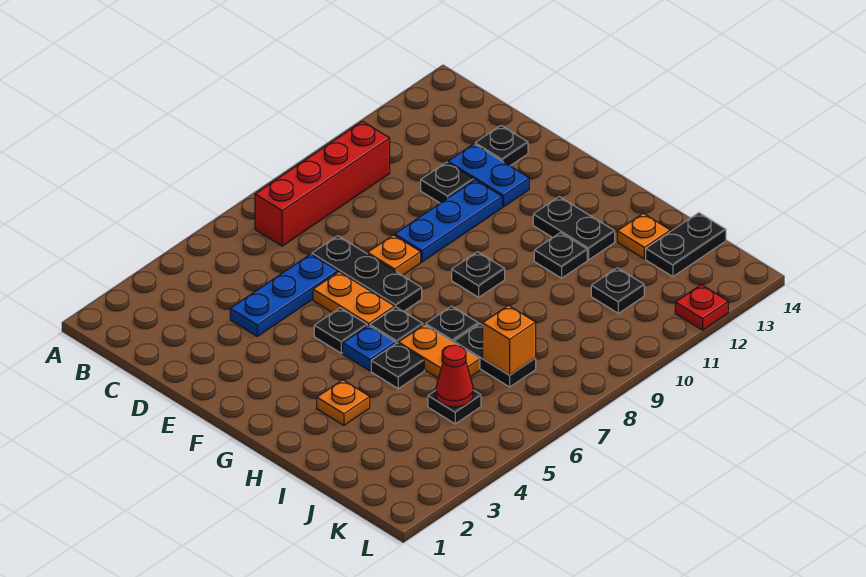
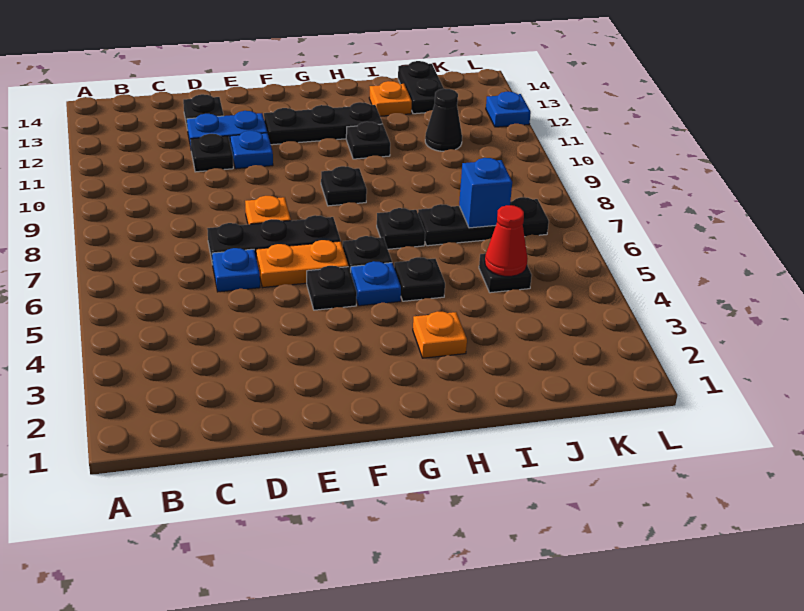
red 1x4 brick [255,121,390,246] -> none
blue 1x3 plate [230,254,338,336] -> blue 1x1 plate [212,248,260,292]
blue 1x3 plate [395,180,502,262] -> blue 1x1 plate [230,131,273,169]
black 1x2 plate [533,197,615,260] -> black 1x3 plate [264,102,382,145]
orange 1x2 plate [398,325,480,378] -> none
black 1x2 plate [454,324,536,387] -> black 1x3 plate [418,197,549,246]
orange 1x1 brick [483,305,536,375] -> blue 1x1 brick [459,158,512,228]
black 1x1 plate [591,268,644,313] -> black 1x1 cone [425,89,462,151]
red 1x1 plate [675,285,728,330] -> blue 1x1 plate [486,92,531,127]

